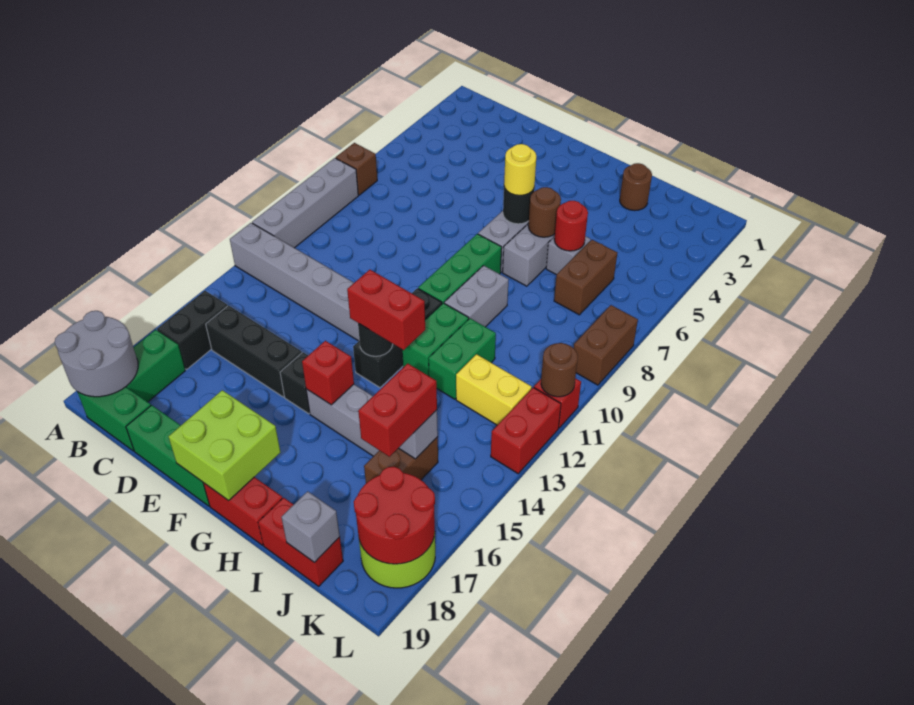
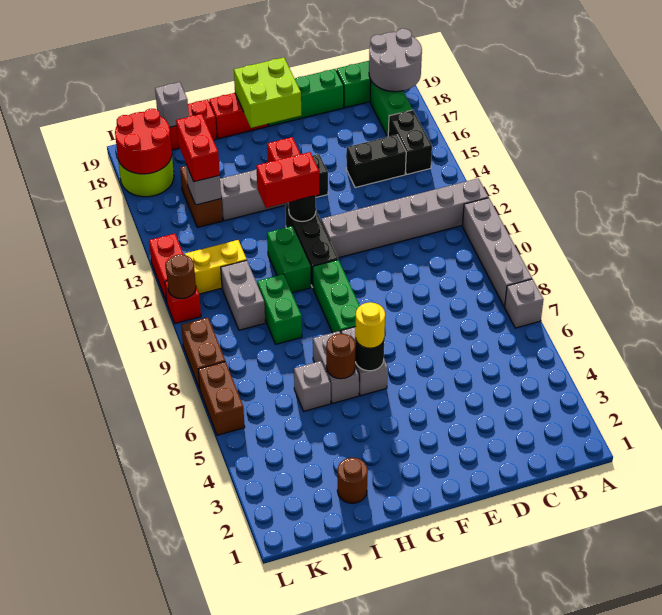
brown 1x1 brick [336,143,377,195] -> grey 1x1 brick [505,279,544,328]
black 1x3 brick [206,305,302,397] -> black 1x2 brick [346,135,406,188]
grey 1x2 brick [444,266,509,327] -> grey 1x2 brick moved to [221,260,265,330]
red 1x1 round brick [554,201,588,251] -> none
green 1x2 brick [429,318,496,399] -> green 1x2 brick moved to [257,274,302,344]
brown 1x2 brick [554,240,617,315] -> brown 1x2 brick moved to [198,362,245,435]

